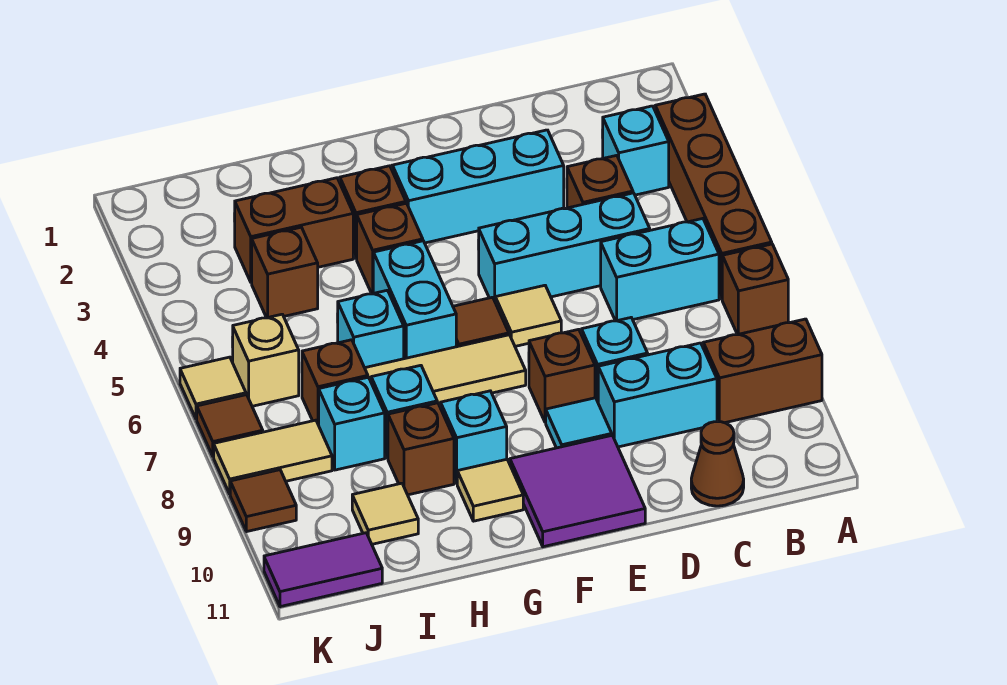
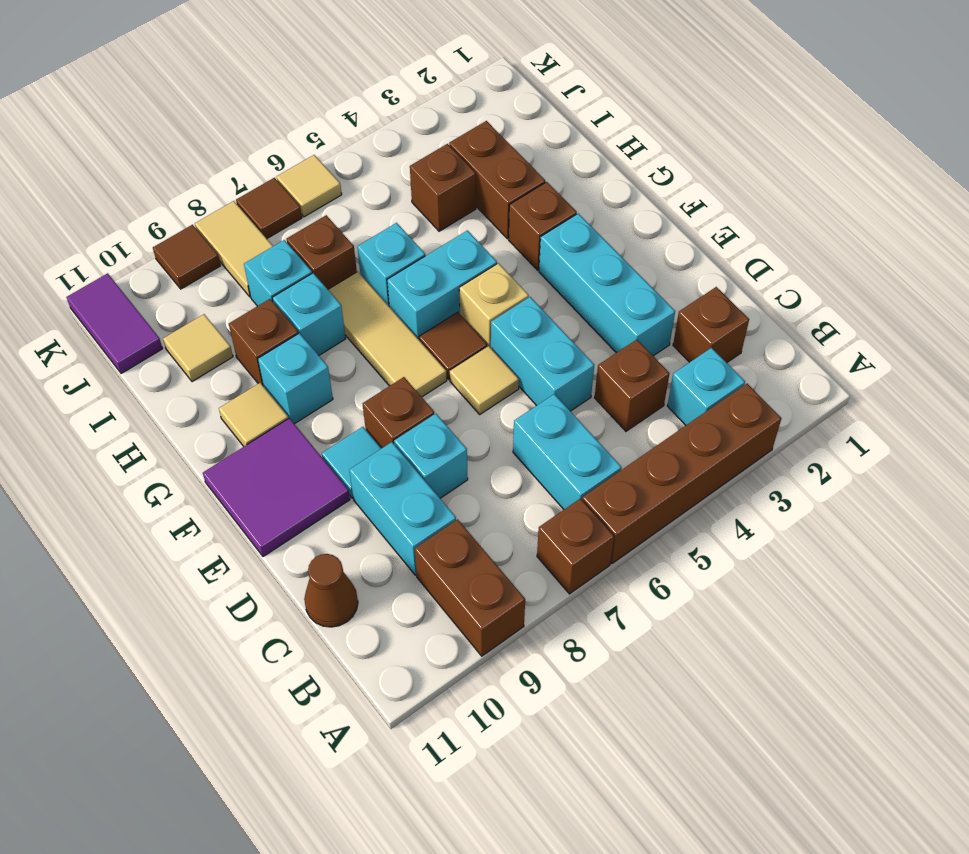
cyan 1x3 brick [478,193,650,301] -> cyan 1x2 brick [491,297,594,411]
brown 1x1 brick [357,203,423,294] -> brown 1x1 brick moved to [673,287,749,363]
tan 1x1 brick [232,314,299,406] -> tan 1x1 brick moved to [459,263,529,348]

